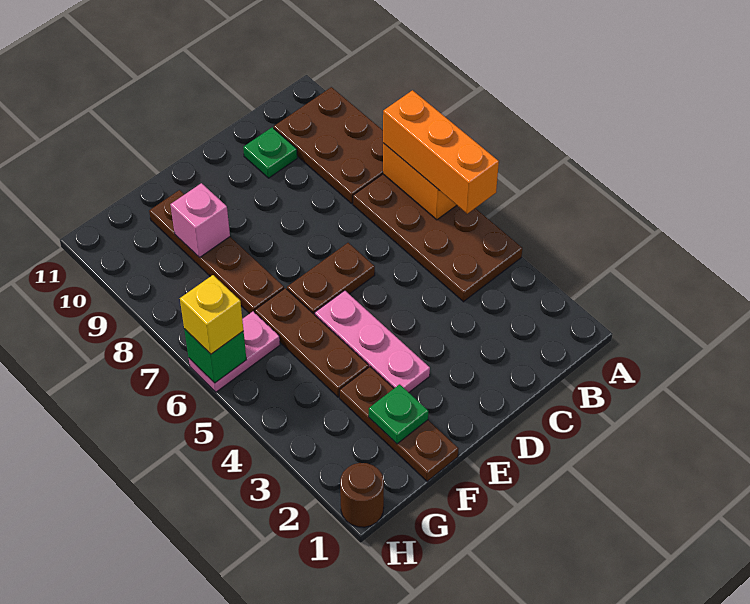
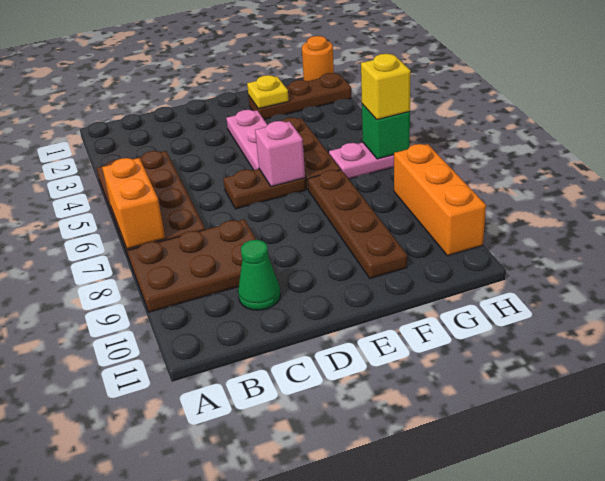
orange 1x3 brick [383,90,499,214] -> orange 1x3 brick moved to [394,144,486,256]
brown 2x3 plate [274,87,383,203] -> brown 2x3 plate turned to [127,219,256,312]
green 1x1 plate [243,127,297,178] -> green 1x1 cone [238,240,281,310]
brown 1x3 plate [339,367,458,481] -> brown 1x3 plate turned to [248,73,351,119]
green 1x1 plate [369,384,428,444] -> yellow 1x1 plate [247,75,289,109]
pink 1x1 brick [170,183,230,258] -> pink 1x1 brick moved to [255,121,305,186]
brown 1x1 round brick [340,463,384,527] -> orange 1x1 round brick [302,36,334,81]

